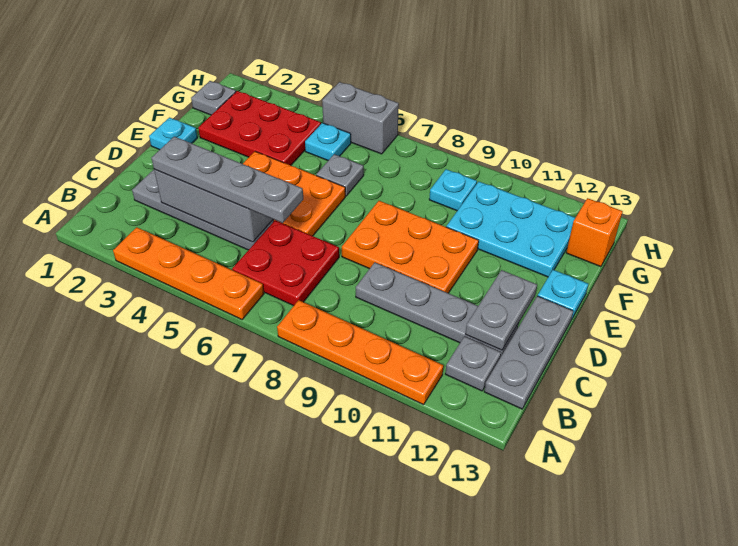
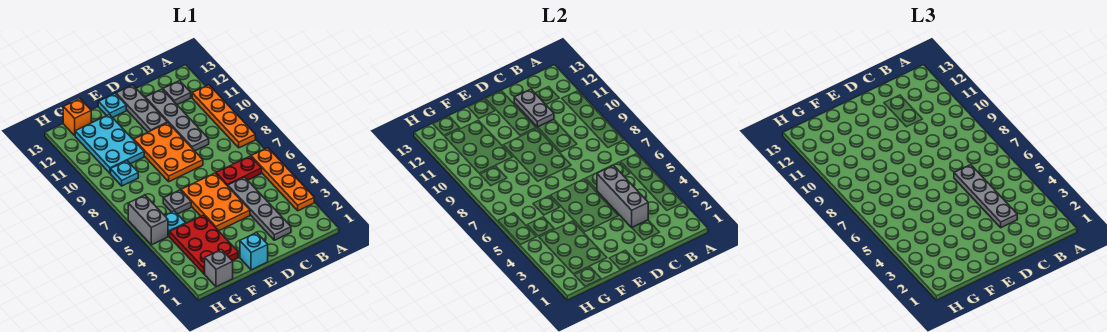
red 2x2 plate [232,220,339,306] -> red 1x2 plate [216,156,262,186]
grey 1x3 plate [484,296,573,409] -> grey 1x3 plate turned to [116,85,168,132]
grey 1x2 plate [465,270,537,350] -> grey 1x2 plate turned to [514,89,554,127]
cyan 1x1 plate [149,118,198,150] -> cyan 1x1 brick [240,233,268,270]
grey 1x1 plate [191,81,236,115] -> grey 1x1 brick [204,250,233,287]

